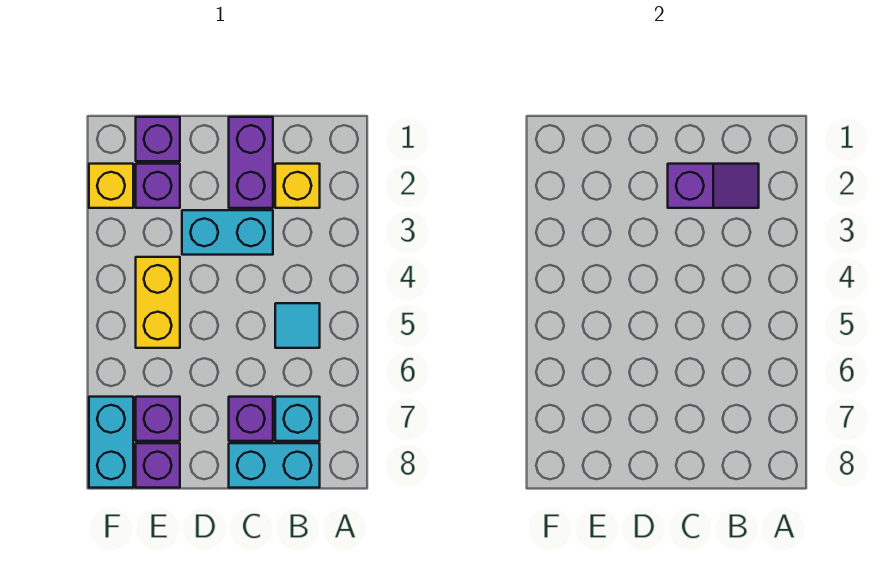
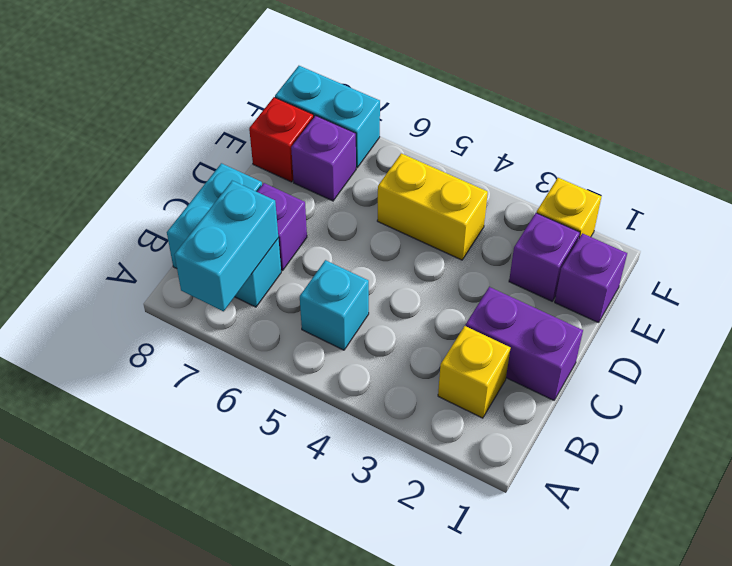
purple 1x2 slope [668,164,759,208] -> none
cyan 1x1 tile [275,303,320,348] -> cyan 1x1 brick [300,260,369,350]
cyan 1x2 brick [182,210,273,255] -> cyan 1x2 brick moved to [175,181,278,311]
purple 1x1 brick [136,443,180,488] -> red 1x1 brick [249,97,314,182]

